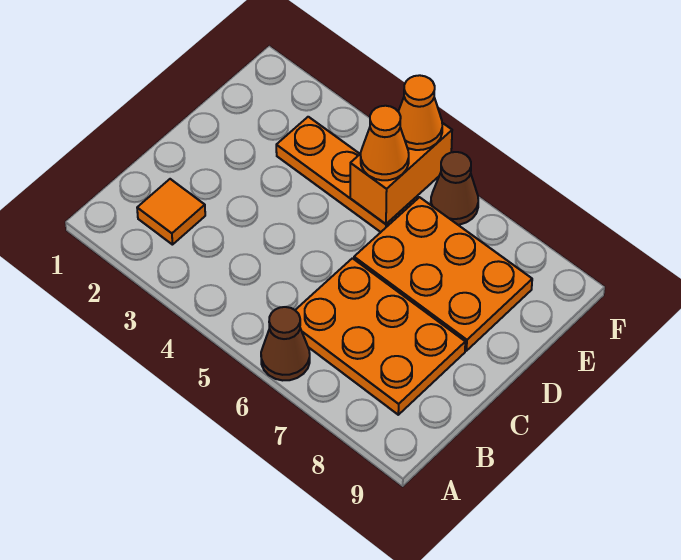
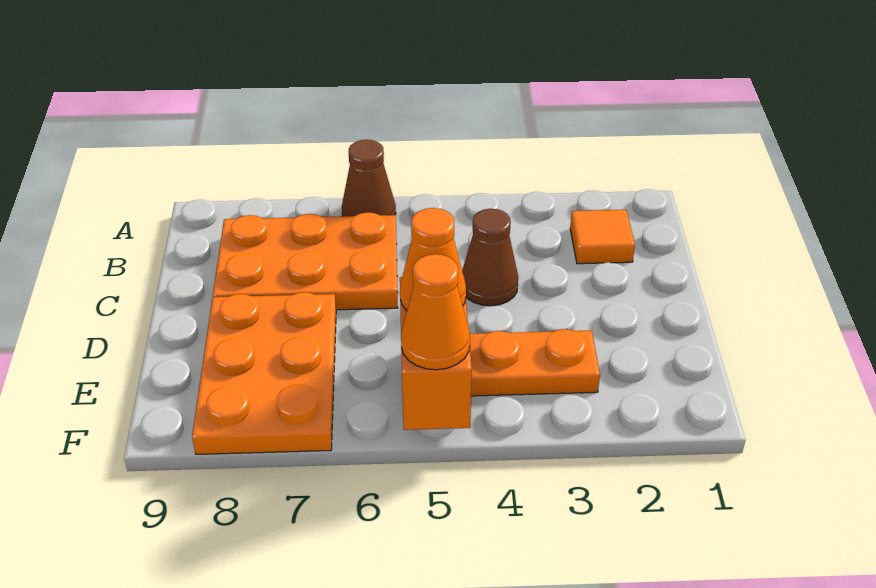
orange 2x3 plate [354,197,532,351] -> orange 2x3 plate turned to [192,292,336,454]
brown 1x1 cone [431,152,478,225] -> brown 1x1 cone moved to [462,209,518,306]

